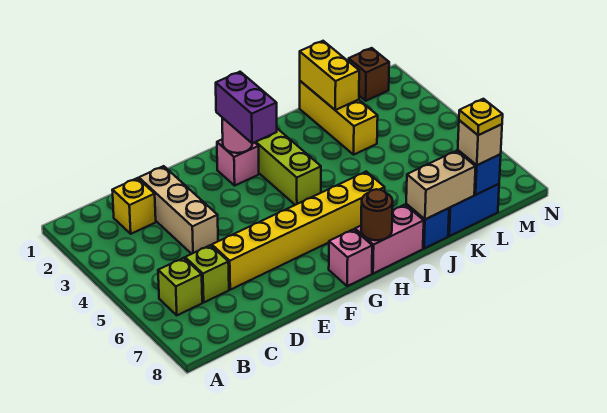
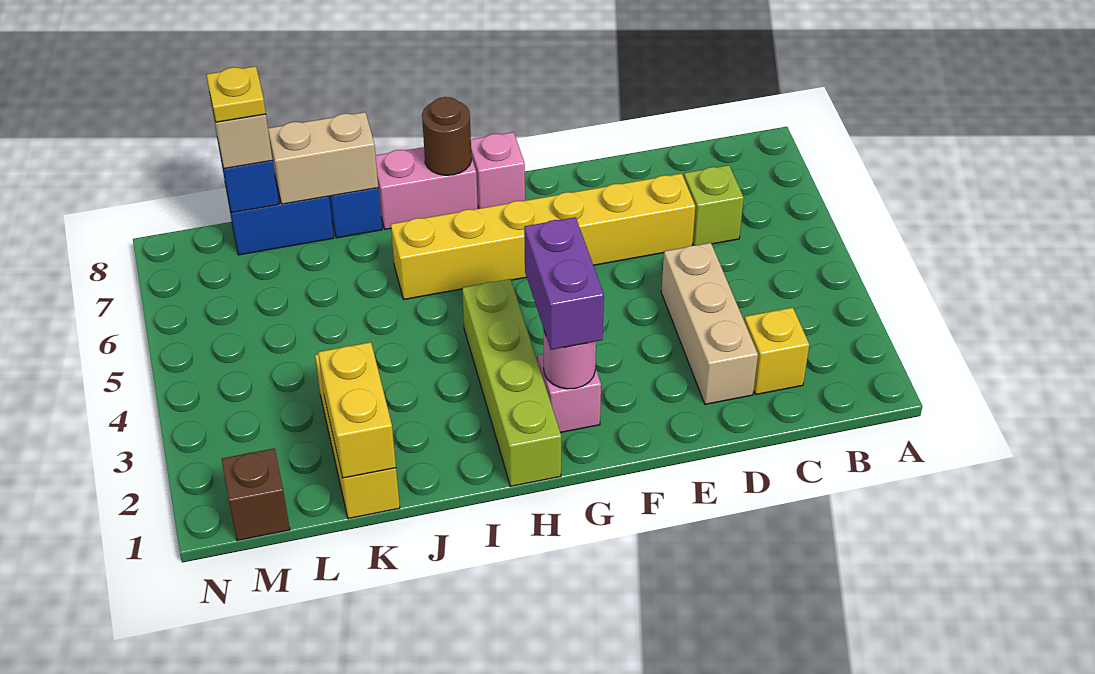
lime 1x1 brick [158,258,202,315] -> none

